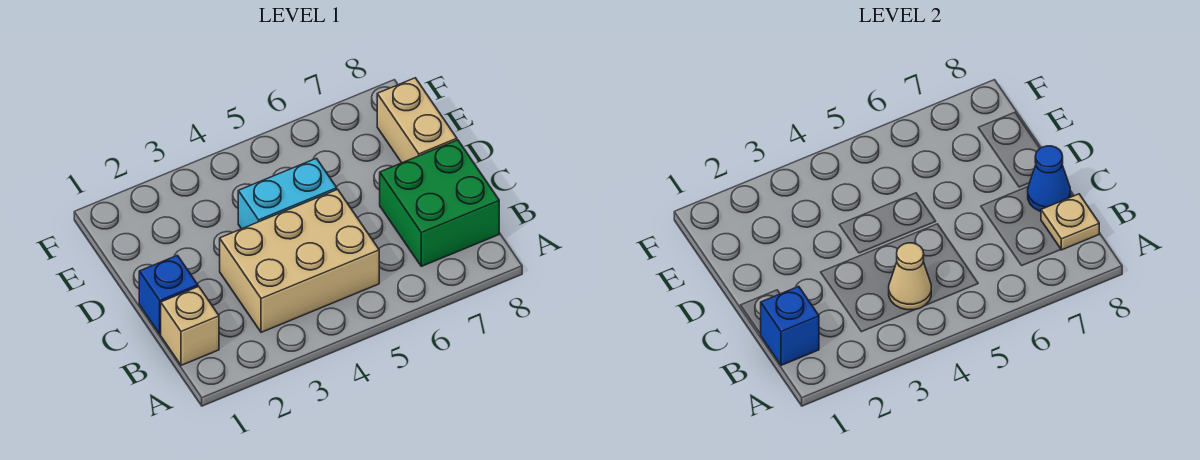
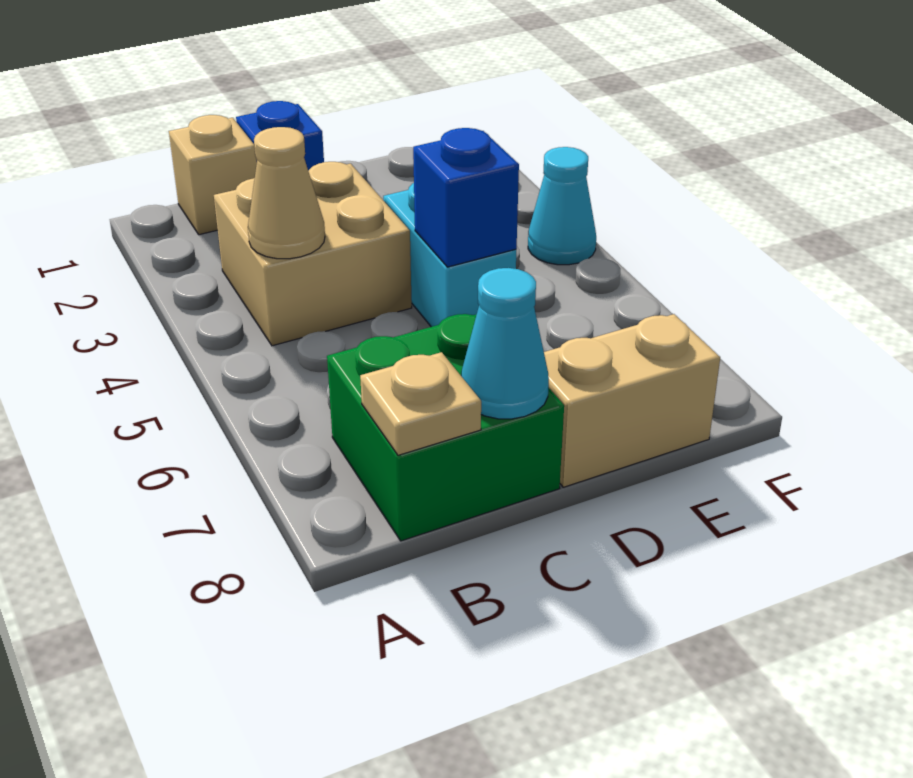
blue 1x1 brick [760,286,819,365] -> blue 1x1 brick moved to [413,128,519,267]
tan 2x3 brick [220,189,379,332] -> tan 2x2 brick [214,162,412,346]
blue 1x1 cone [1028,146,1070,211] -> cyan 1x1 cone [461,268,549,419]
none -> cyan 1x1 cone [528,147,596,265]

